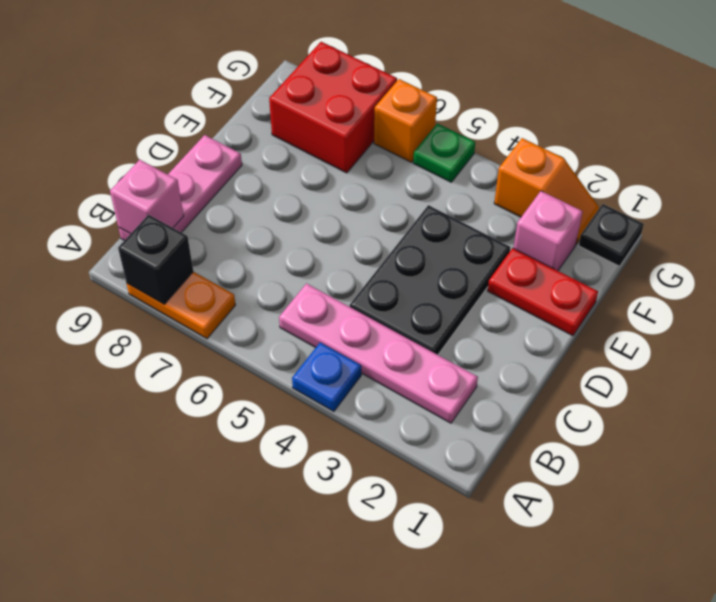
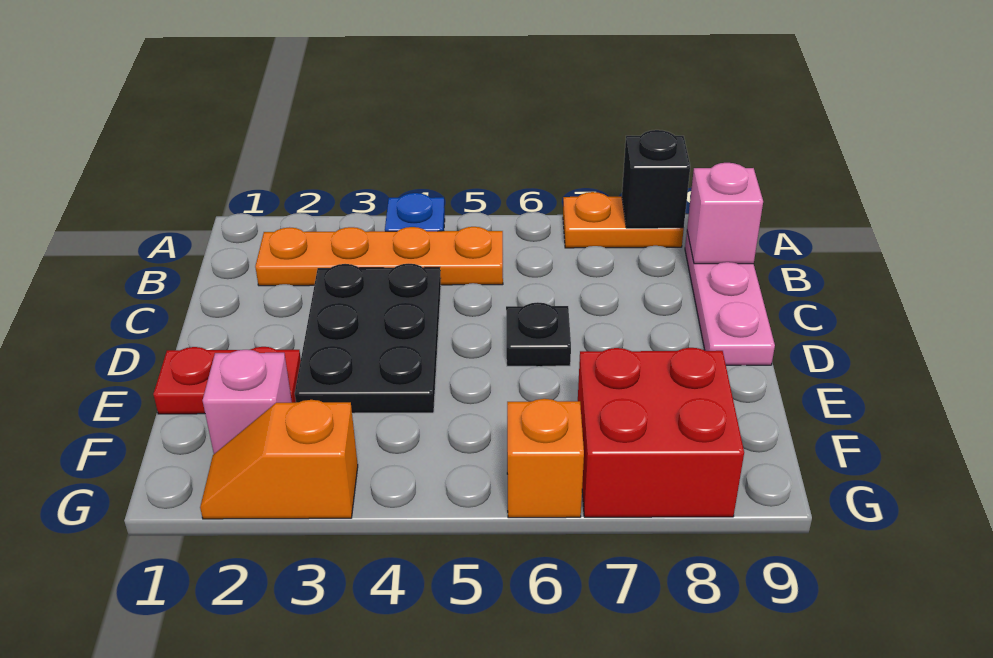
pink 1x4 plate [279,284,478,423] -> orange 1x4 plate [255,227,503,286]
black 1x1 plate [578,204,644,266] -> black 1x1 plate moved to [506,302,571,366]
green 1x1 plate [413,123,475,182] -> none

